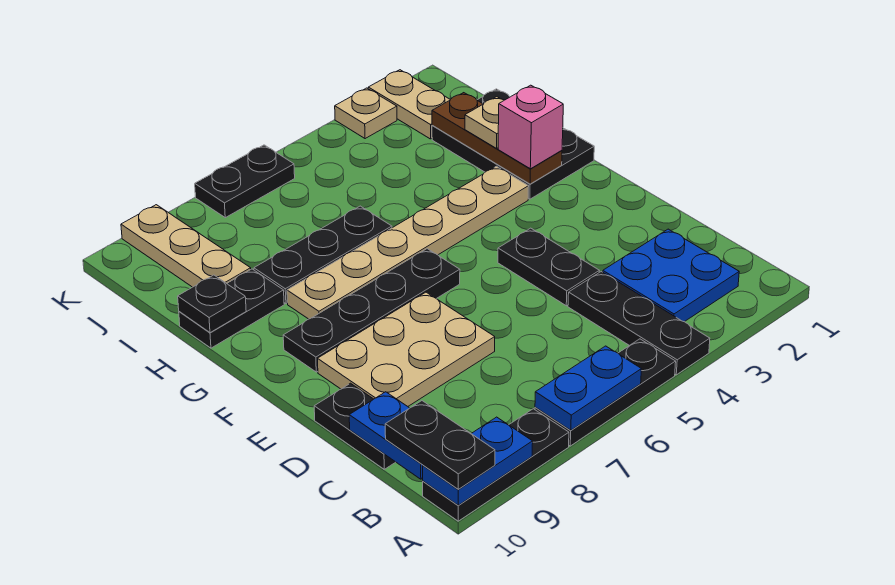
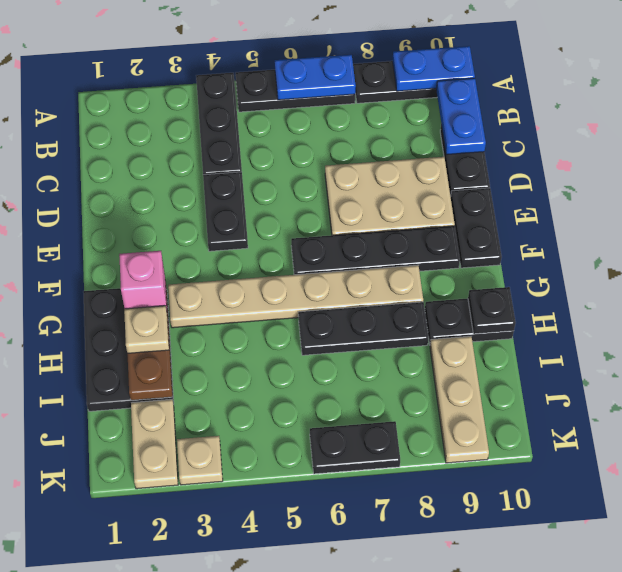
black 1x2 plate [385,401,495,489] -> black 1x2 plate moved to [451,188,502,268]
blue 2x2 plate [603,229,739,322] -> none

